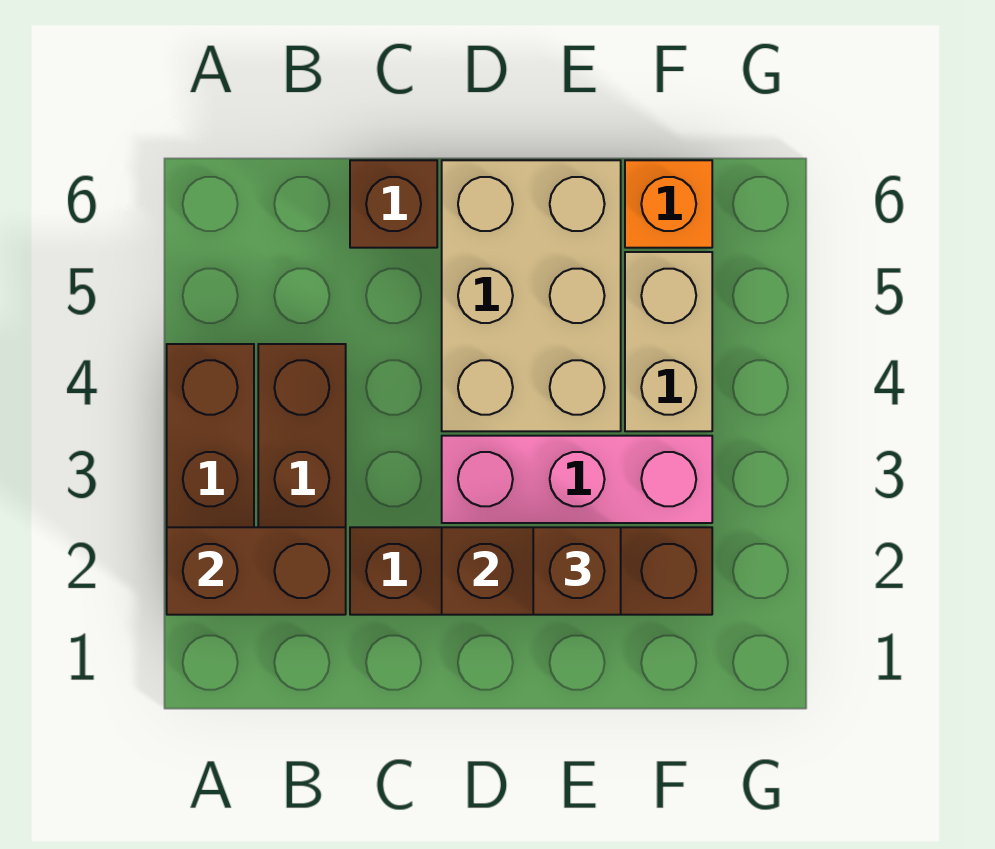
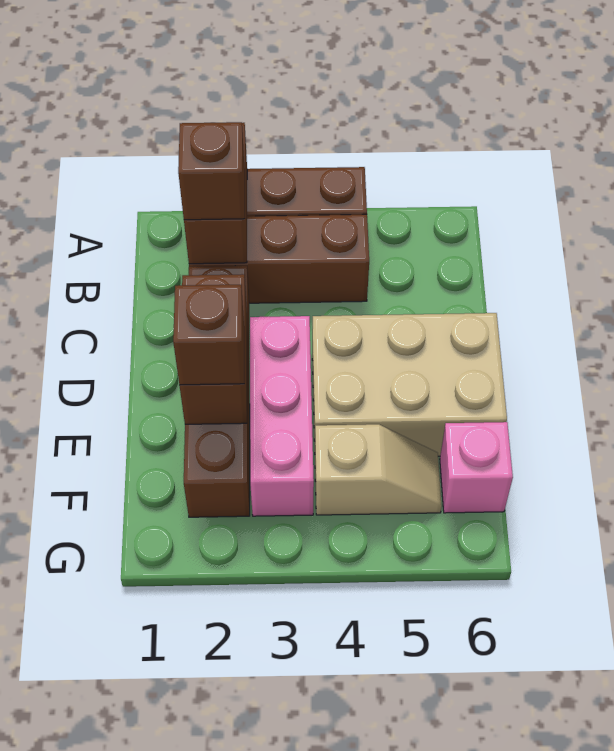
brown 1x1 brick [350,160,437,248] -> brown 1x1 brick moved to [178,122,245,220]
tan 1x2 brick [625,252,712,431] -> tan 1x2 slope [315,424,442,515]
orange 1x1 brick [625,160,712,248] -> pink 1x1 brick [440,422,513,513]

